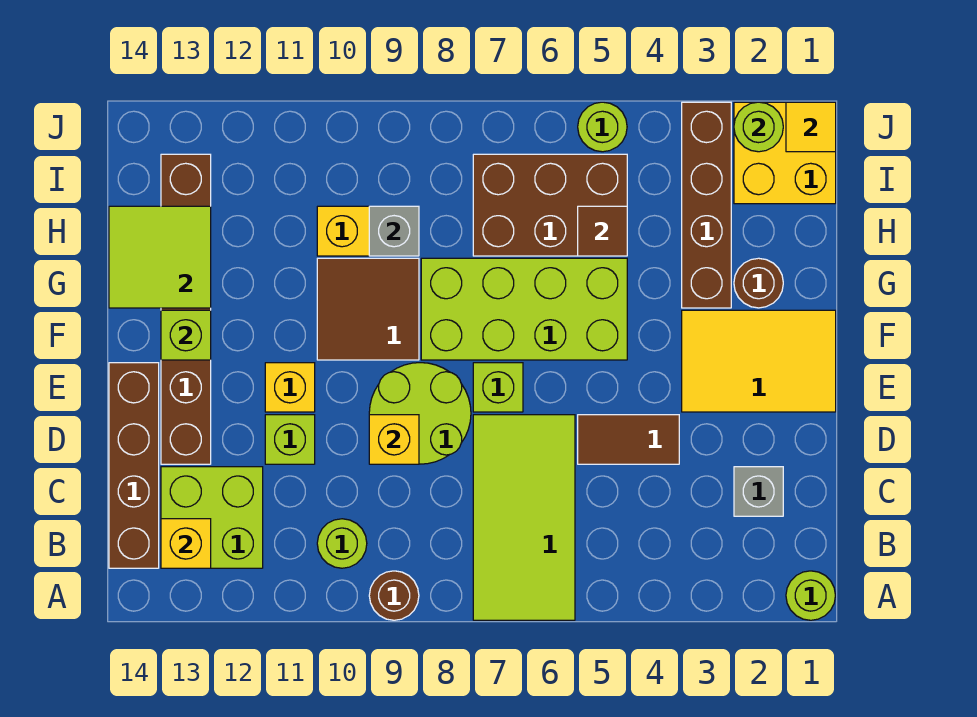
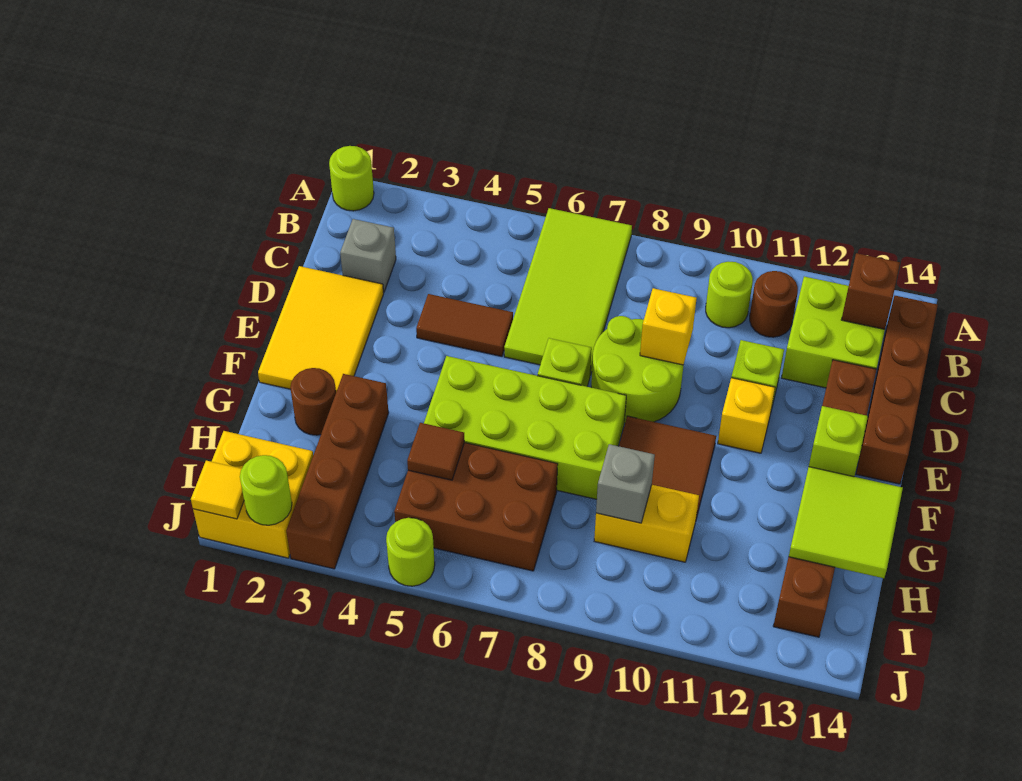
brown 1x1 round brick [369,571,419,620] -> brown 1x1 round brick moved to [750,271,798,337]
yellow 1x1 brick [161,519,211,568] -> brown 1x1 brick [841,253,900,329]
yellow 2x3 tile [682,310,836,412] -> yellow 2x3 tile turned to [258,266,384,392]

